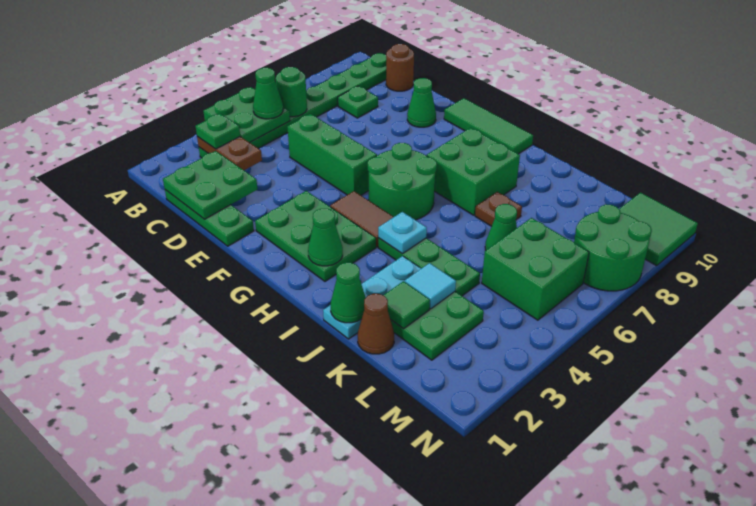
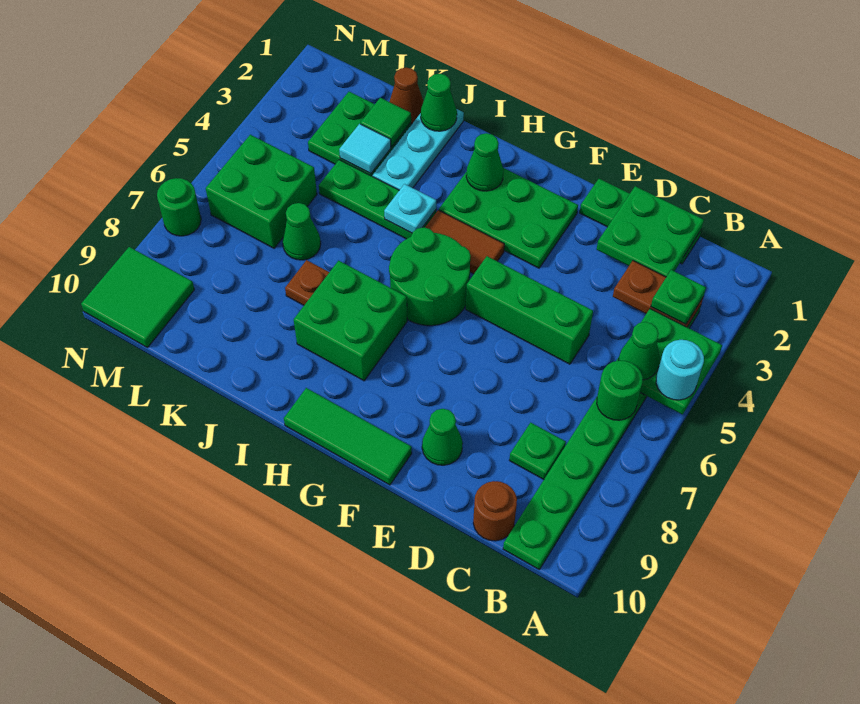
none -> cyan 1x1 round brick [656,340,704,400]
green 2x2 round brick [574,205,652,291] -> green 1x1 round brick [157,178,201,236]

